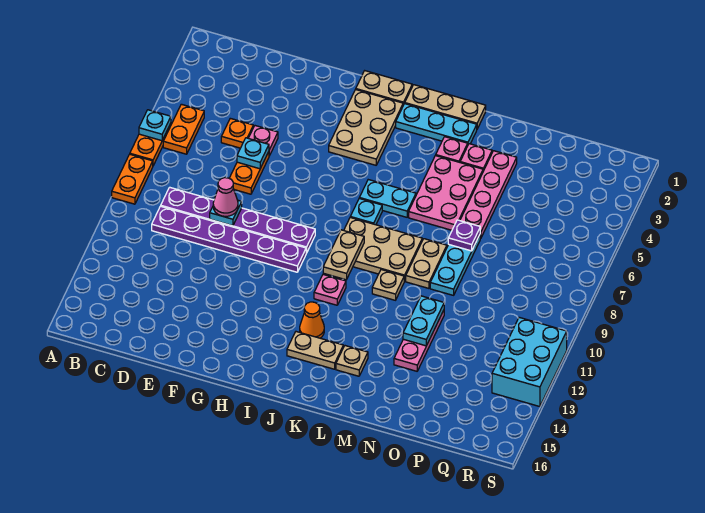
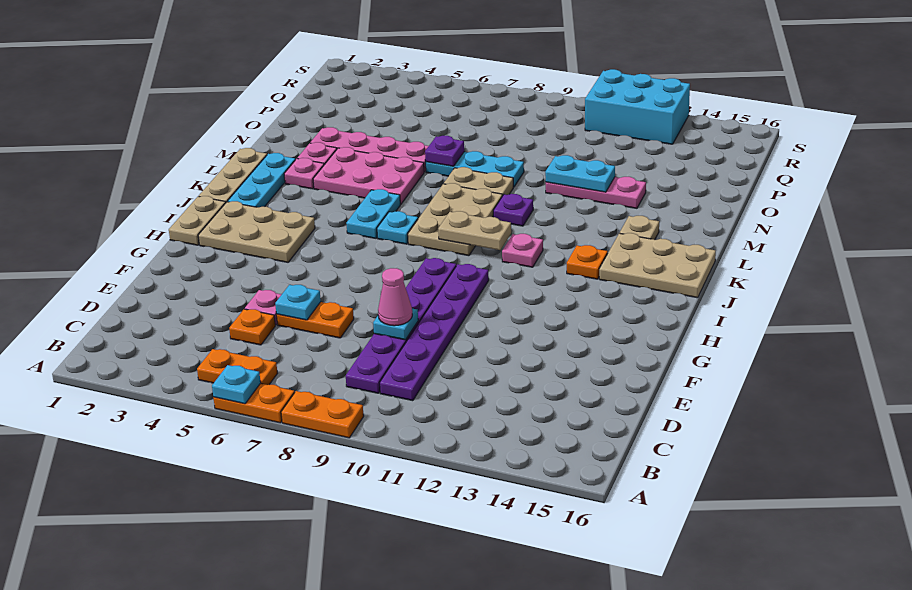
orange 1x1 cone [300,302,324,338] -> orange 1x1 plate [567,245,608,279]
tan 1x2 plate [287,332,343,369] -> tan 2x3 plate [599,233,716,298]
tan 1x1 plate [372,270,404,300] -> purple 1x1 plate [493,194,533,226]

